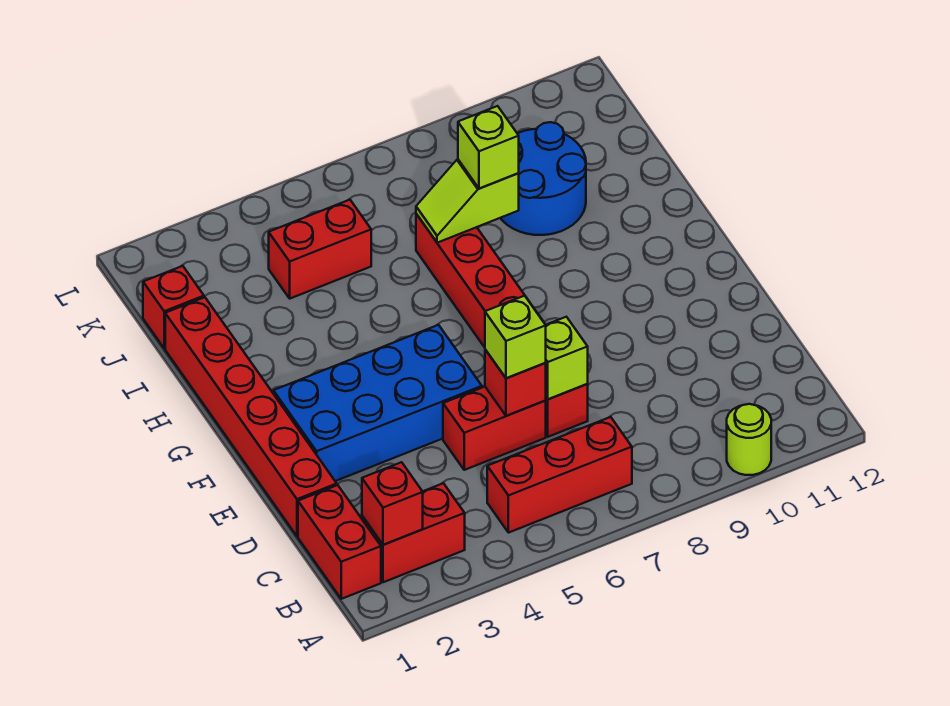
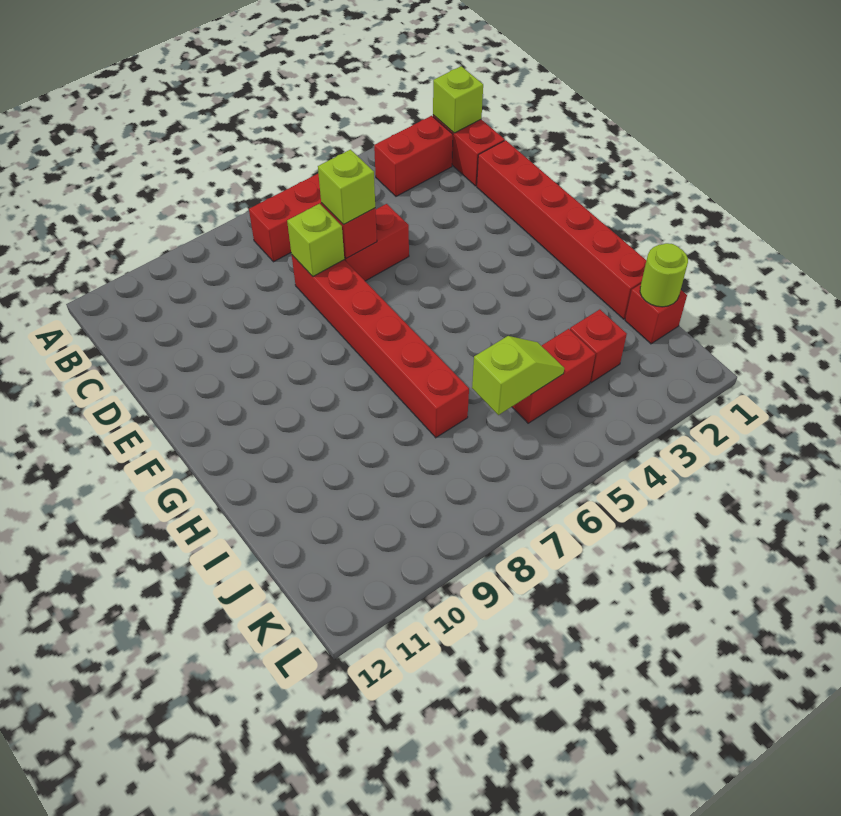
lime 1x1 round brick [727,404,771,475] -> lime 1x1 round brick moved to [640,243,688,307]
red 1x1 brick [362,462,423,545] -> red 1x1 brick moved to [570,309,627,383]
blue 2x4 brick [273,325,482,481] -> none
lime 1x2 slope [416,159,519,243] -> lime 1x2 slope moved to [472,336,564,415]
lime 1x1 brick [458,106,519,188] -> lime 1x1 brick moved to [433,66,483,133]
blue 2x2 round brick [501,122,586,235] -> none

